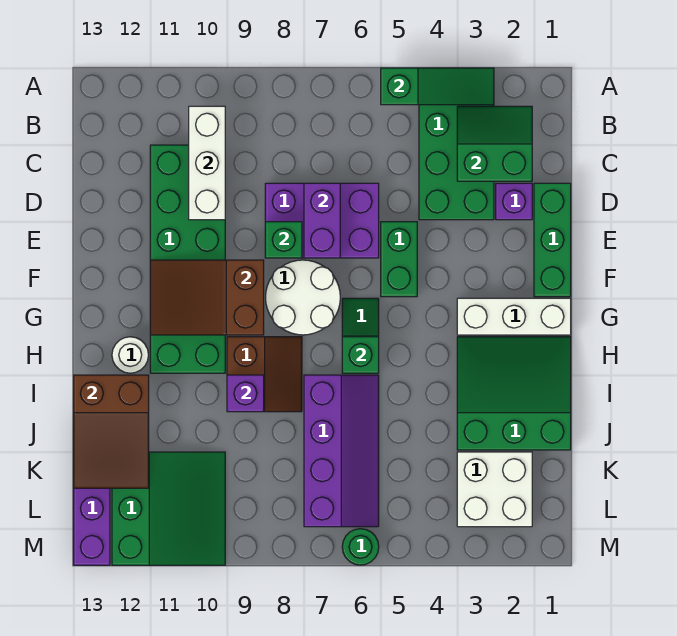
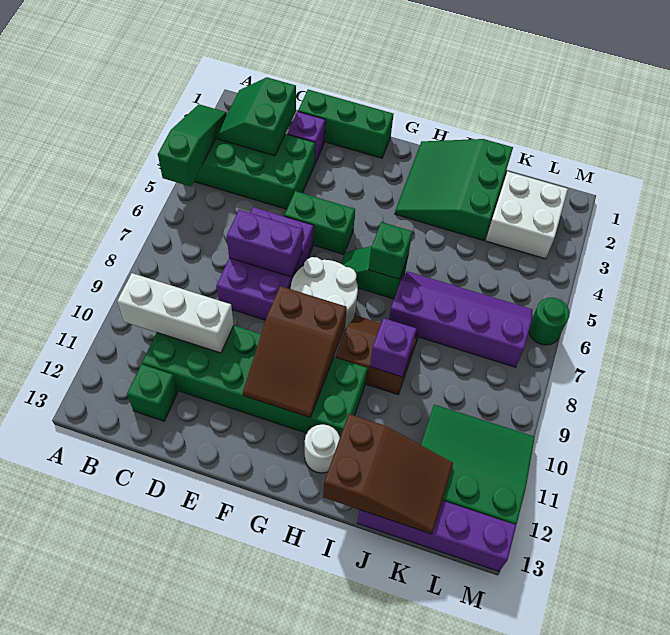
green 1x1 brick [265,222,302,258] -> green 1x1 brick moved to [127,364,178,421]
white 1x3 brick [457,298,571,335] -> none

